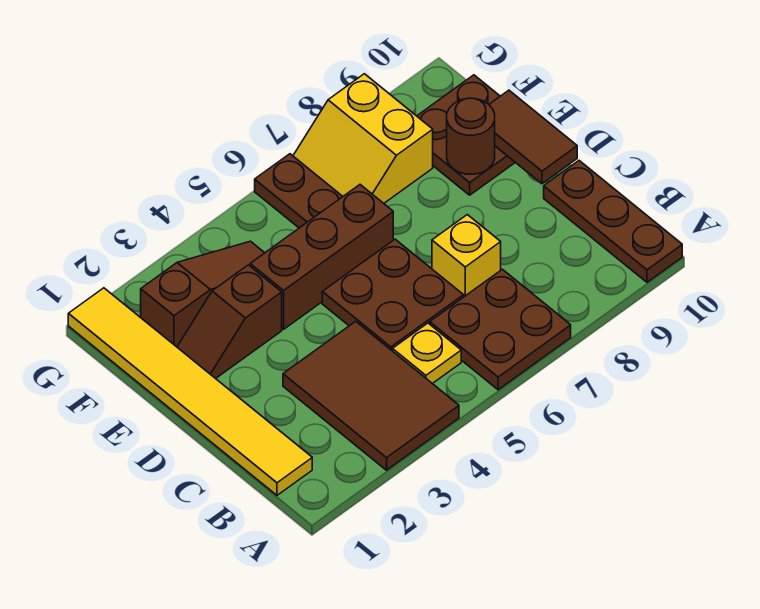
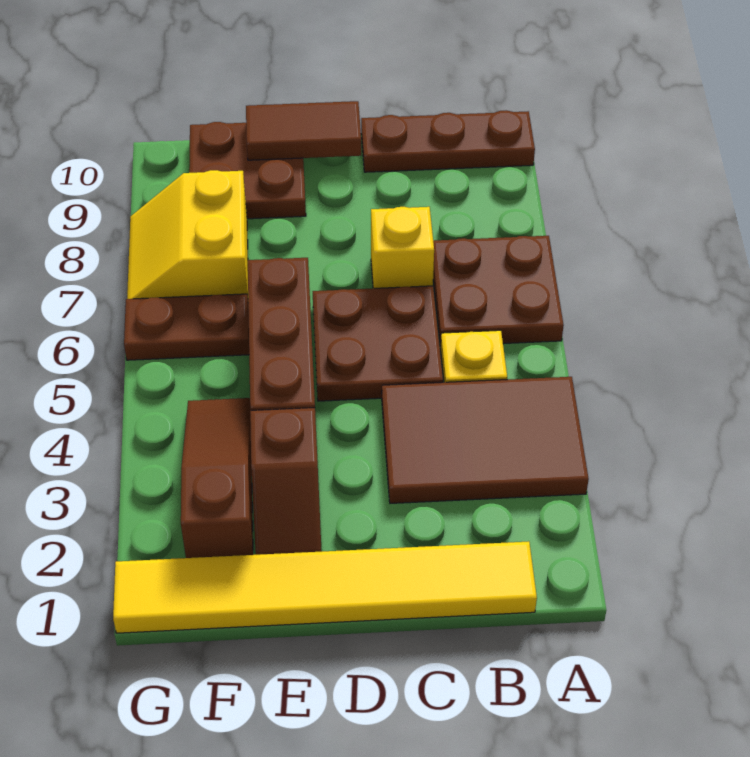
brown 1x1 round brick [447,98,495,174] -> none
yellow 2x2 slope [293,74,433,203] -> yellow 2x2 slope turned to [127,170,248,299]

